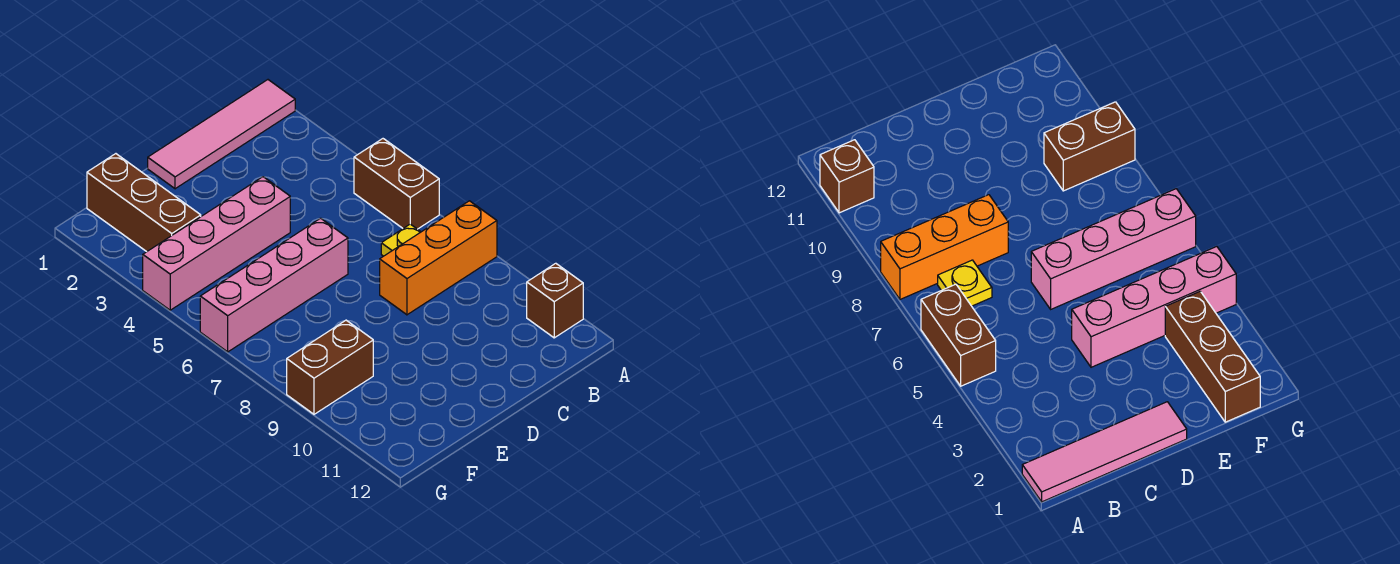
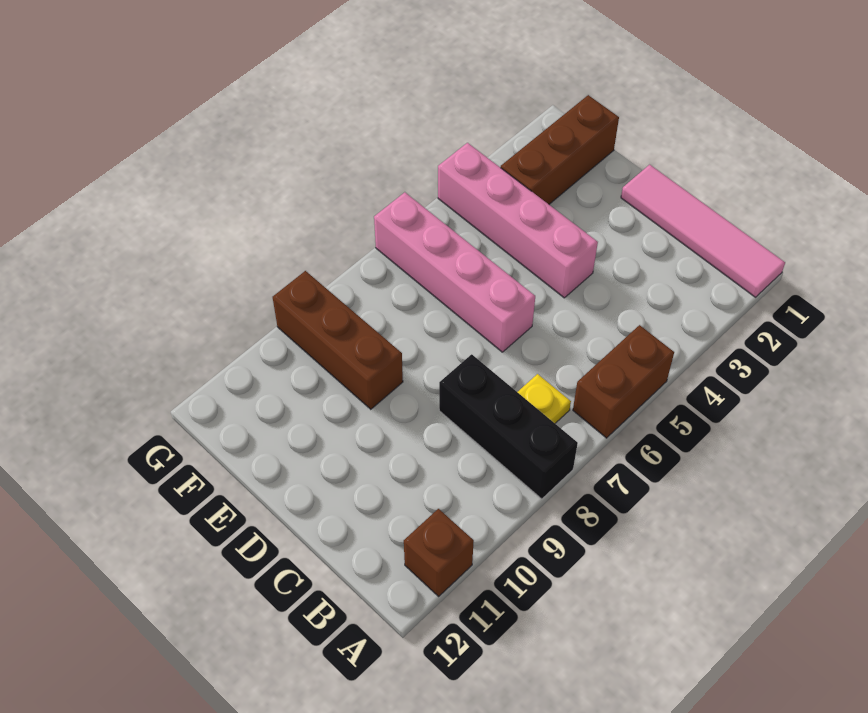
orange 1x3 brick [380,201,497,315] -> black 1x3 brick [439,354,578,499]
brown 1x2 brick [287,320,373,414] -> brown 1x3 brick [273,271,403,409]

